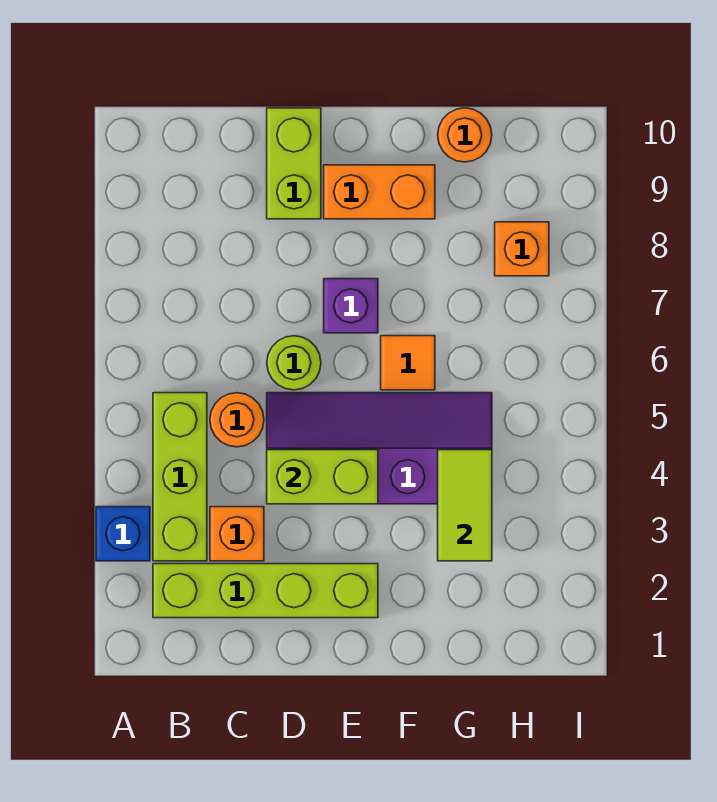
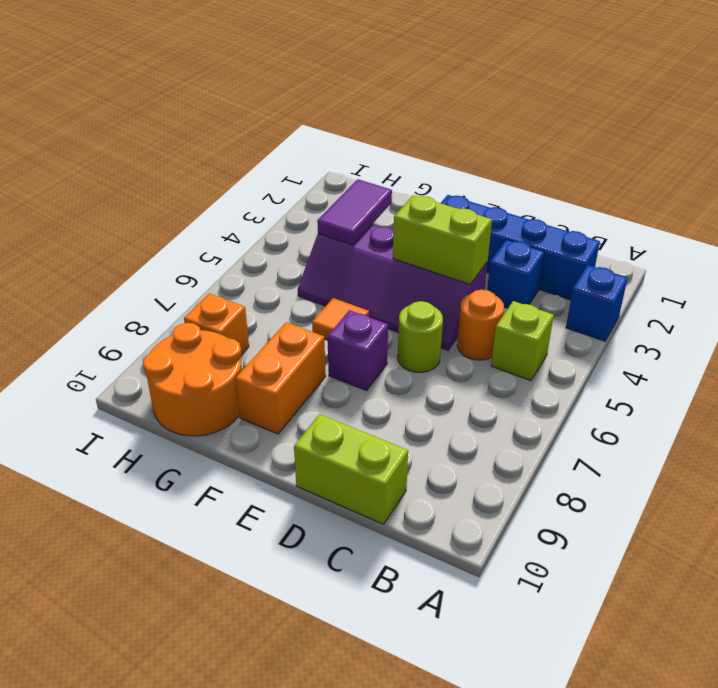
lime 1x4 brick [153,564,378,618] -> blue 1x4 brick [441,195,600,300]
lime 1x3 brick [153,393,207,561] -> lime 1x1 brick [491,301,554,381]
orange 1x1 brick [210,507,264,561] -> blue 1x1 brick [487,240,544,308]
lime 1x2 brick [267,108,321,219] -> lime 1x2 brick turned to [294,414,408,524]
orange 1x2 brick [324,165,435,219] -> orange 1x2 brick turned to [235,322,326,434]
lime 1x2 tile [438,450,492,561] -> purple 1x2 tile [317,179,392,245]
orange 1x1 round brick [438,108,492,162] -> orange 2x2 round brick [143,323,242,436]

